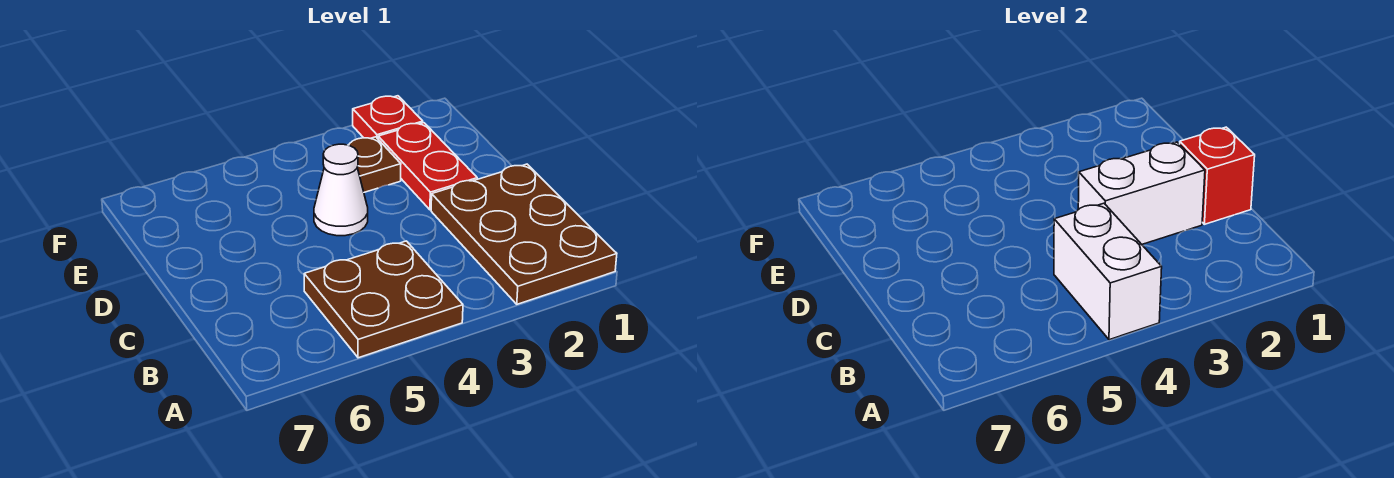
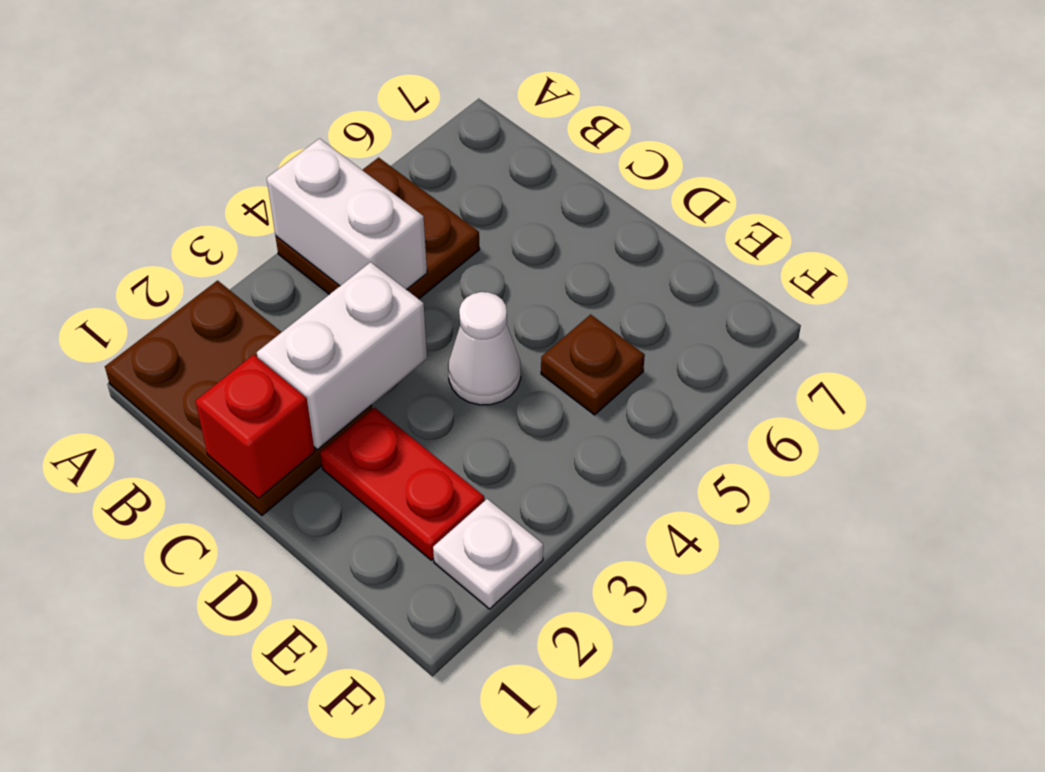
brown 1x1 plate [349,137,401,192] -> brown 1x1 plate moved to [541,315,645,415]
red 1x1 plate [353,96,423,139] -> white 1x1 plate [433,499,543,609]

